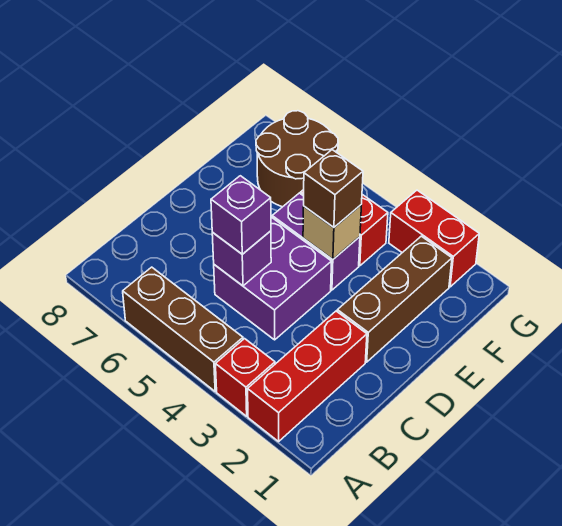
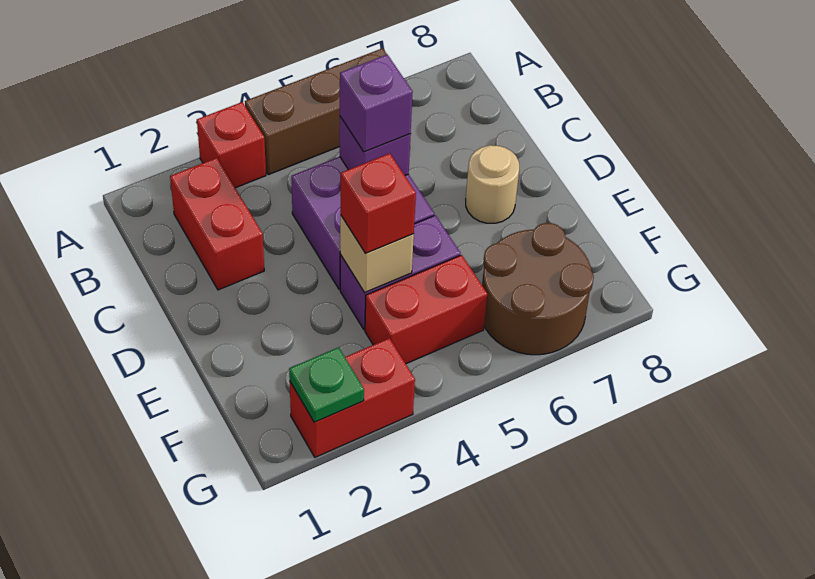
red 1x3 brick [248,311,367,441] -> red 1x2 brick [170,158,264,290]
brown 1x3 brick [337,236,452,362] -> none
none -> tan 1x1 round brick [466,145,519,223]
brown 1x1 brick [304,150,363,227] -> red 1x1 brick [341,153,416,254]
none -> green 1x1 plate [289,347,364,422]

